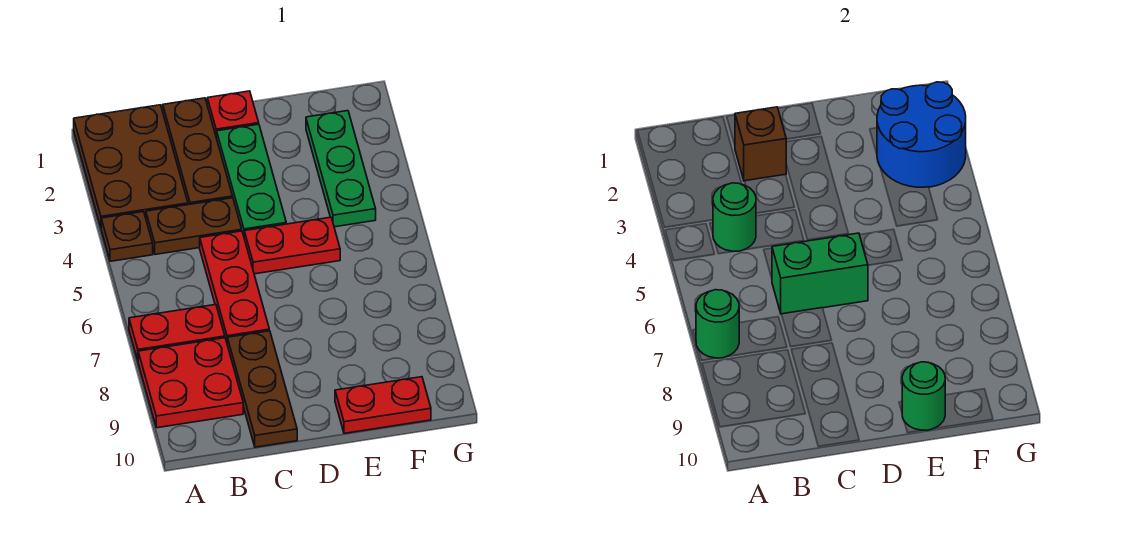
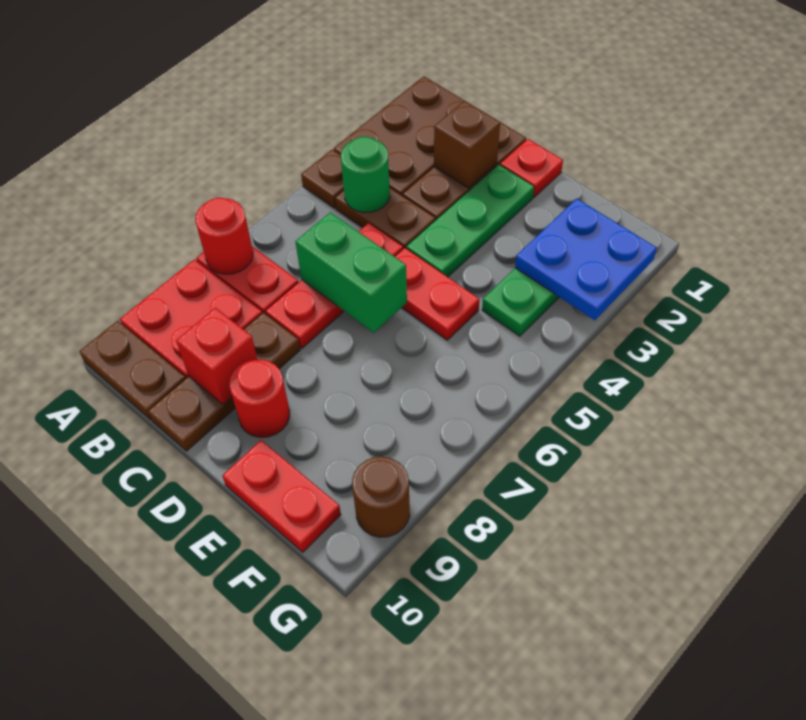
green 1x1 round brick [696,290,739,358] -> red 1x1 round brick [195,198,253,274]
none -> brown 1x2 plate [79,321,186,420]
none -> red 1x1 brick [176,308,257,405]
none -> red 1x1 round brick [229,359,290,437]
green 1x1 round brick [902,362,945,430] -> none
blue 2x2 round brick [877,82,966,187] -> blue 2x2 plate [515,199,657,320]
none -> brown 1x1 round brick [352,457,410,537]

